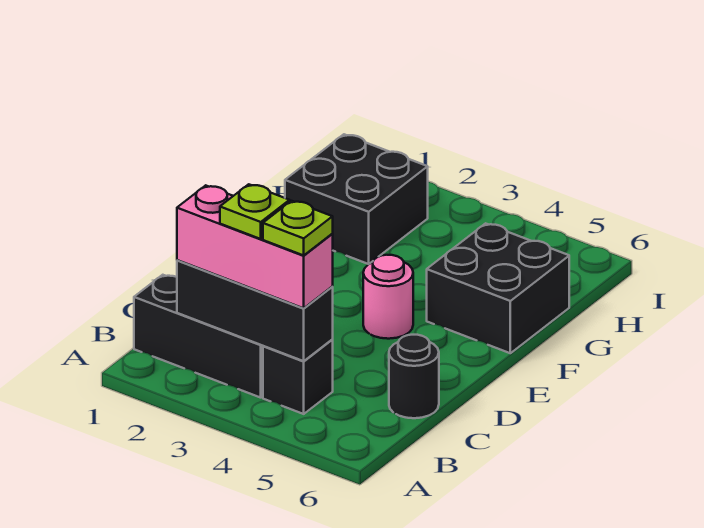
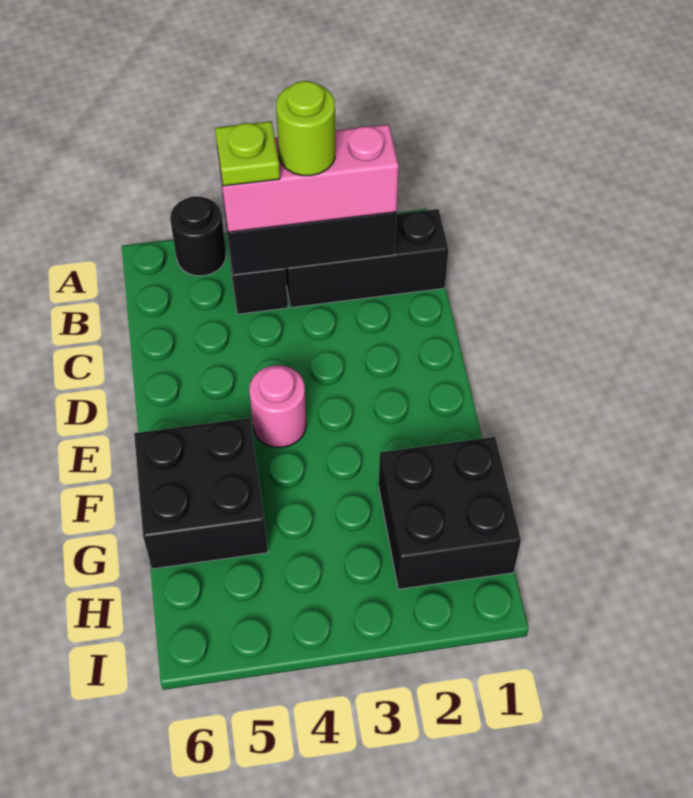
lime 1x1 plate [220,184,290,239] -> lime 1x1 round brick [276,81,335,176]
black 1x1 round brick [389,335,439,418] -> black 1x1 round brick moved to [170,196,226,276]

